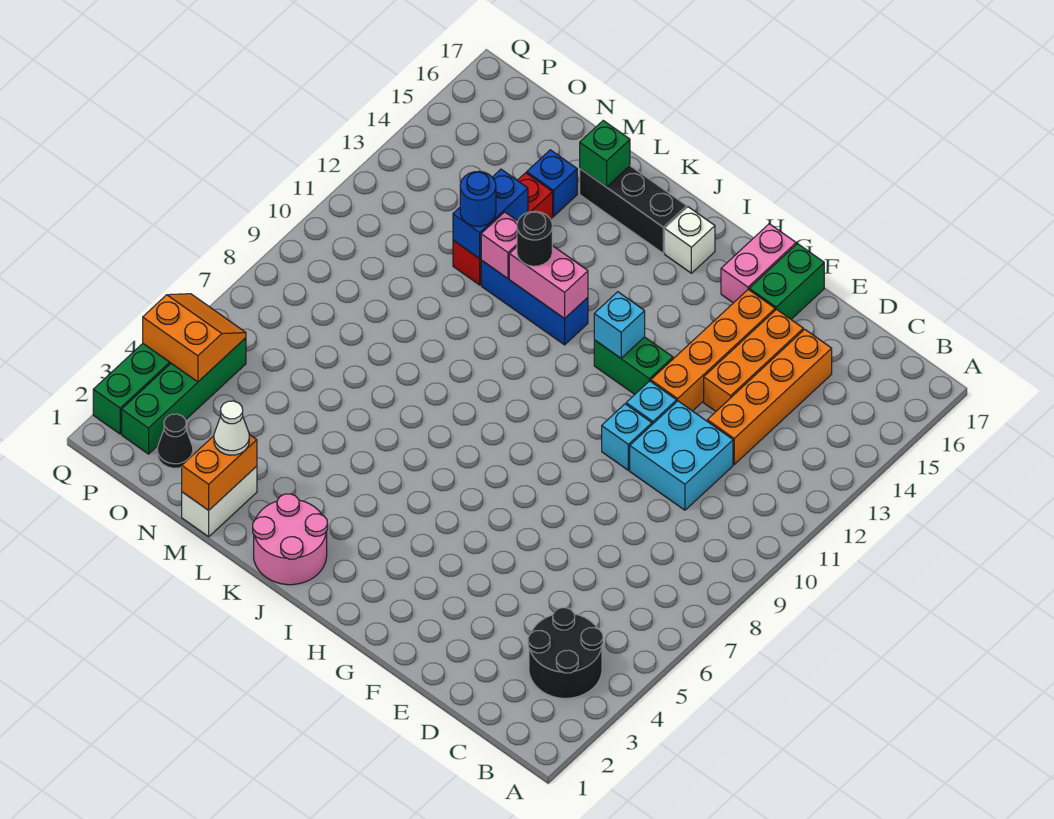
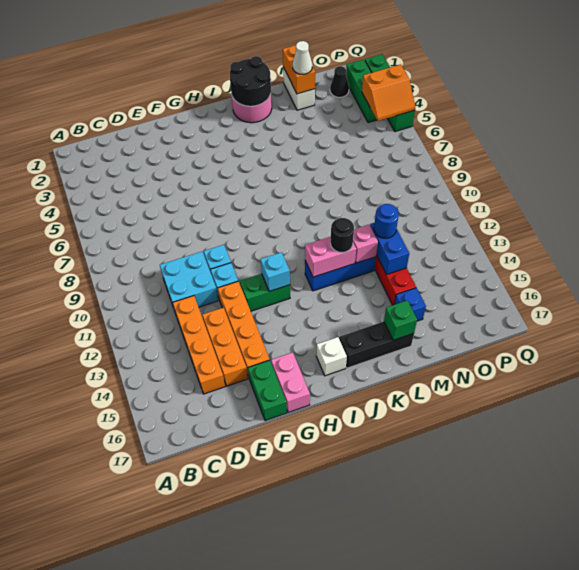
black 2x2 round brick [528,608,603,698] -> black 2x2 round brick moved to [230,56,271,106]
green 1x4 brick [122,338,246,454] -> green 1x3 brick [346,59,377,123]

